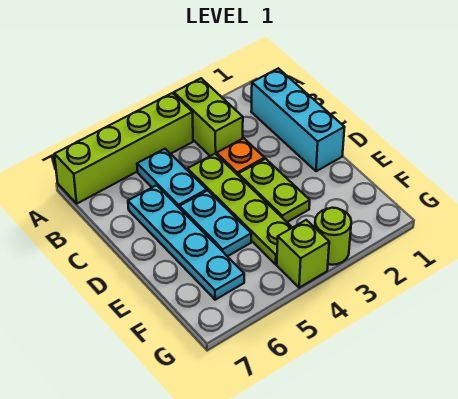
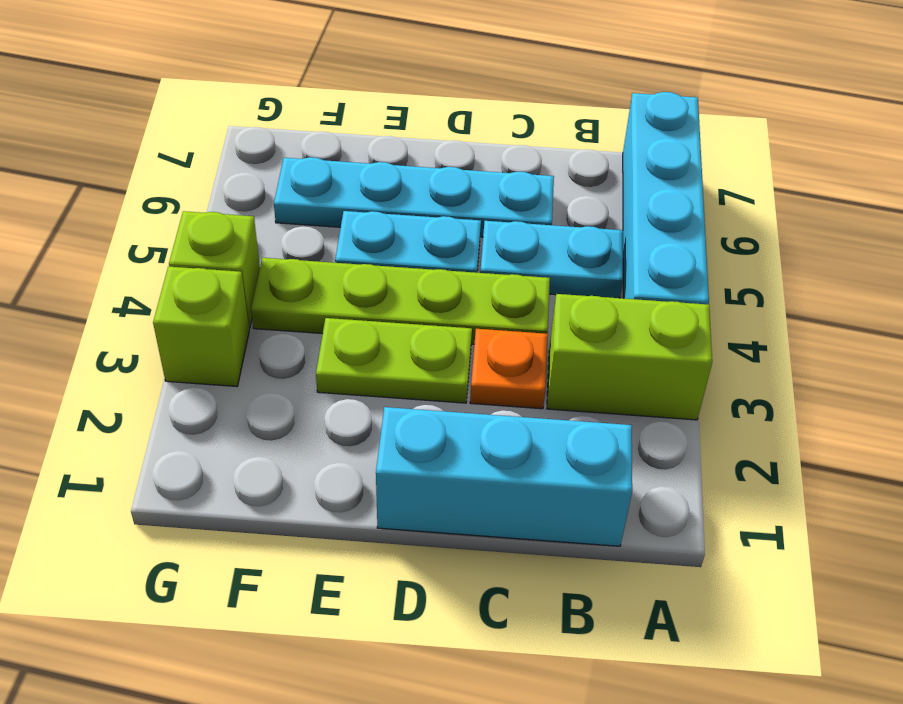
lime 1x4 brick [54,93,193,203] -> cyan 1x4 brick [623,92,709,304]
lime 1x1 round brick [315,208,351,265] -> lime 1x1 brick [153,266,249,387]

